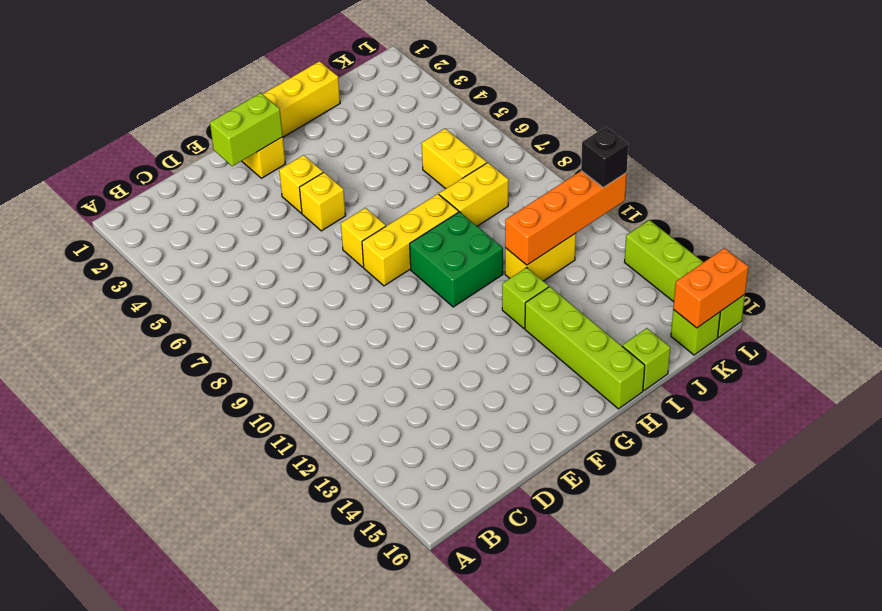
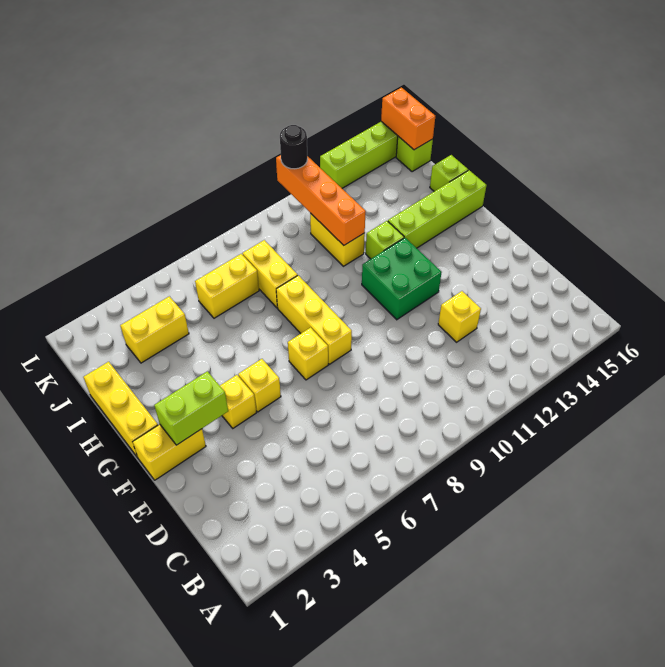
none -> yellow 1x1 brick [438,291,481,342]
lime 1x2 brick [210,93,283,166] -> lime 1x2 brick turned to [154,371,228,445]
green 2x2 brick [410,212,503,307] -> green 2x2 brick moved to [362,238,442,320]
none -> yellow 1x2 brick [120,296,189,363]
black 1x1 brick [581,127,628,188] -> black 1x1 round brick [280,125,307,169]

